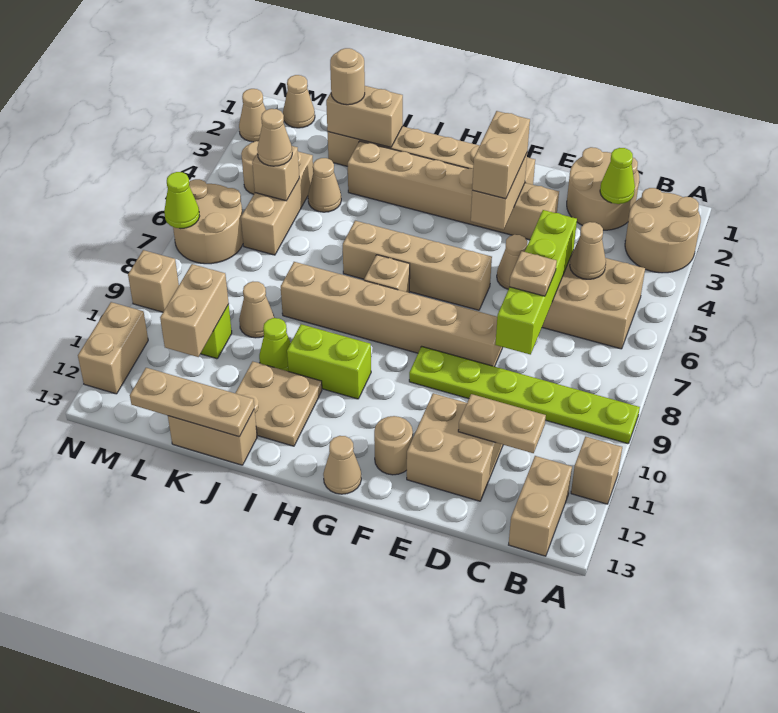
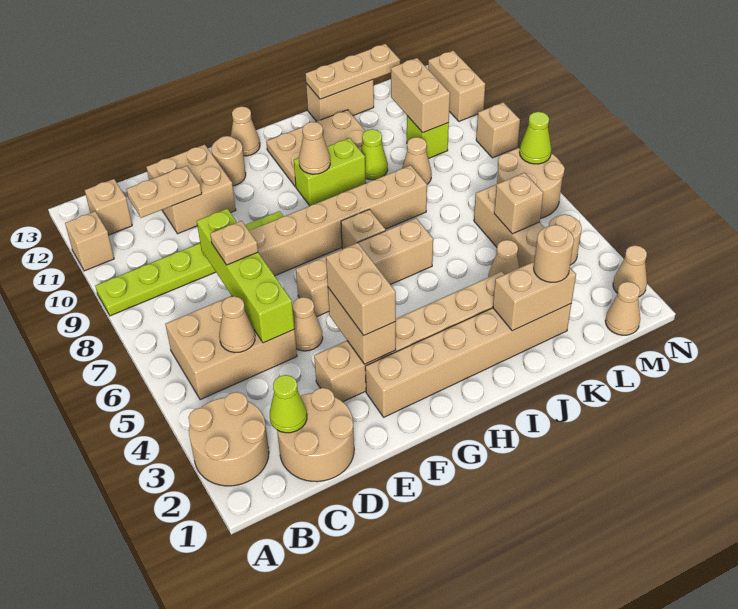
tan 1x2 brick [509,456,572,556] -> tan 1x1 brick [85,179,132,235]
tan 2x2 plate [236,361,322,446] -> tan 2x3 plate [266,110,365,187]
tan 1x1 cone [257,109,292,166] -> tan 1x1 cone moved to [299,122,330,174]

